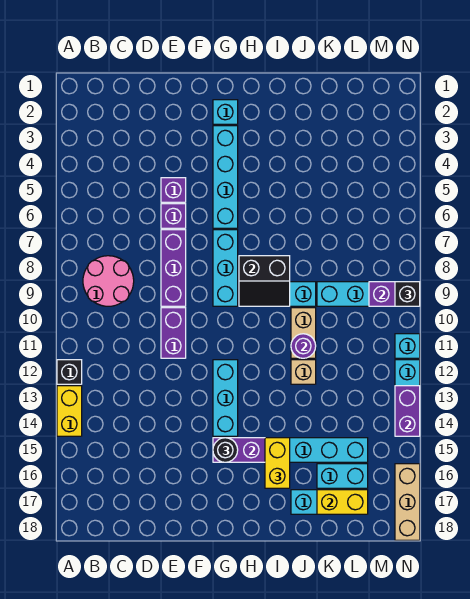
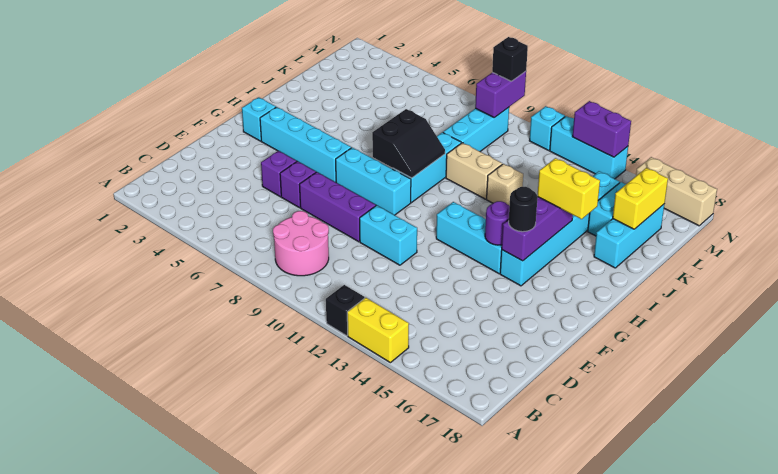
purple 1x2 brick [161,308,186,358] -> cyan 1x2 brick [360,205,417,265]
purple 1x1 round brick [291,334,316,358] -> purple 1x1 round brick moved to [485,201,509,245]

